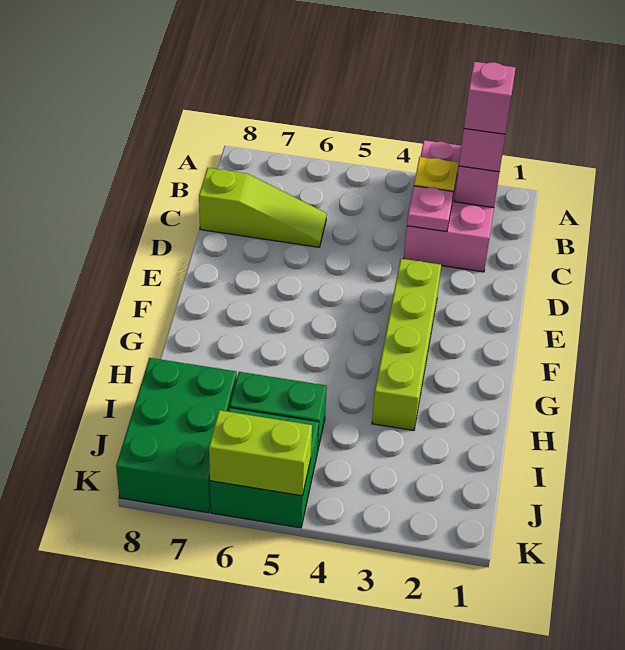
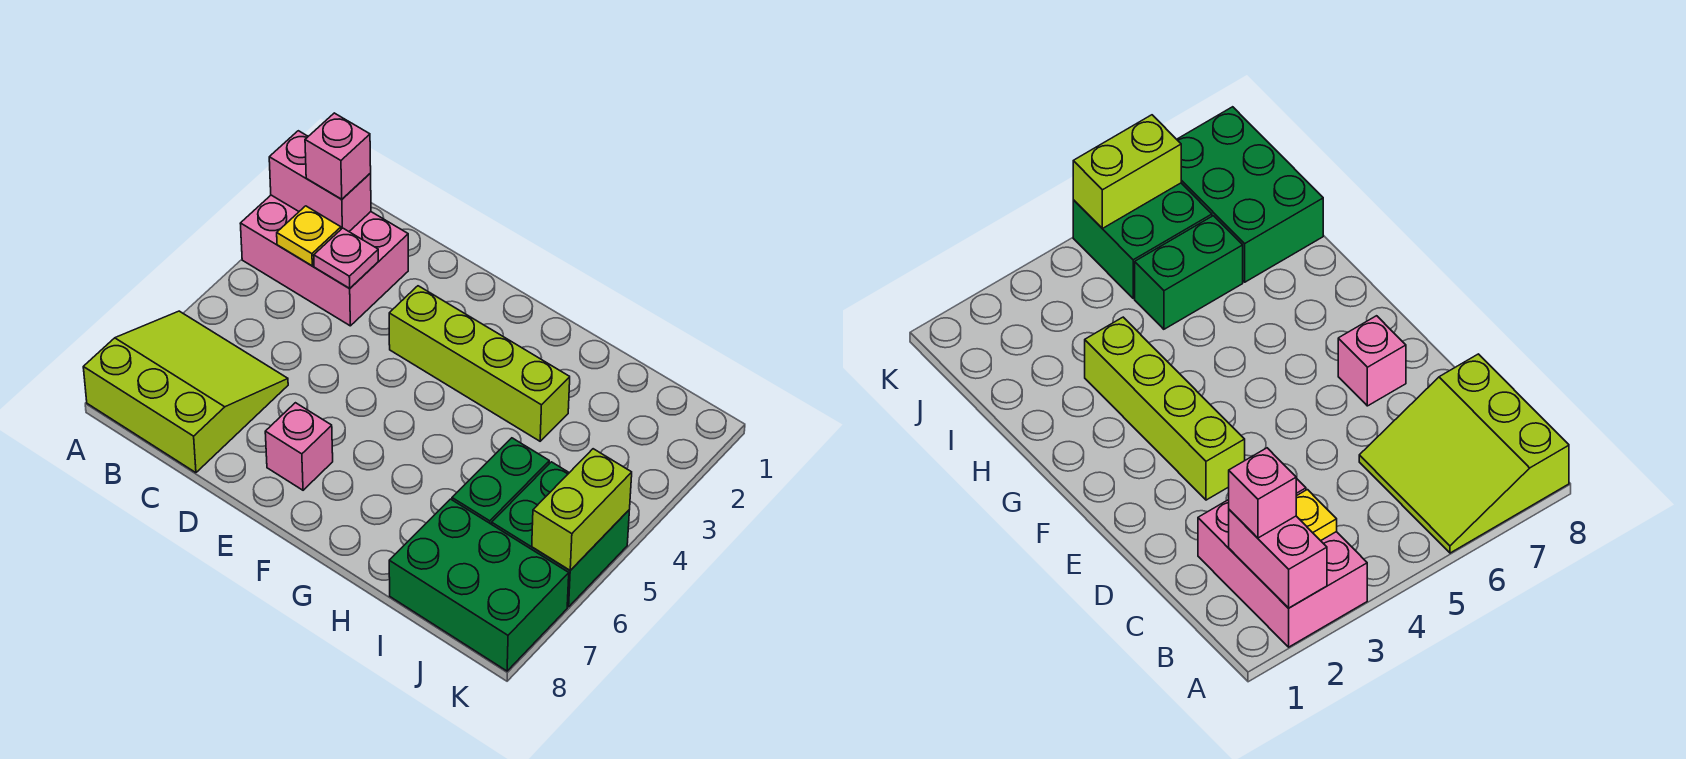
pink 1x1 brick [464,62,516,134] -> pink 1x1 brick moved to [265,403,333,490]
lime 1x3 slope [199,168,327,247] -> lime 3x3 slope [83,311,288,473]

